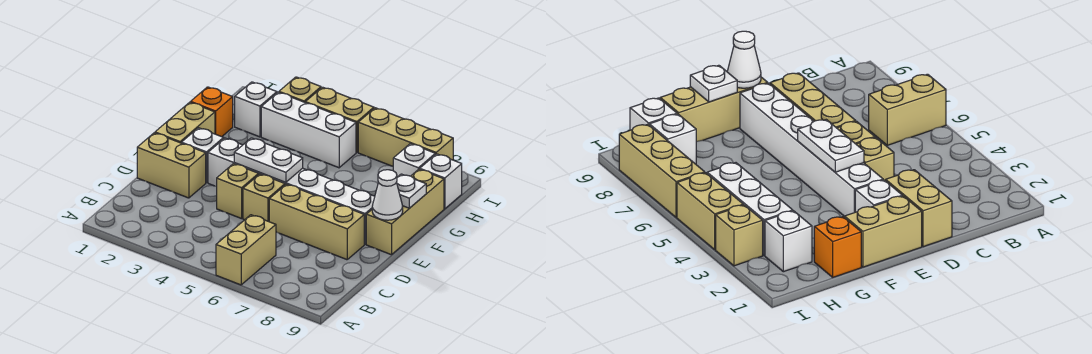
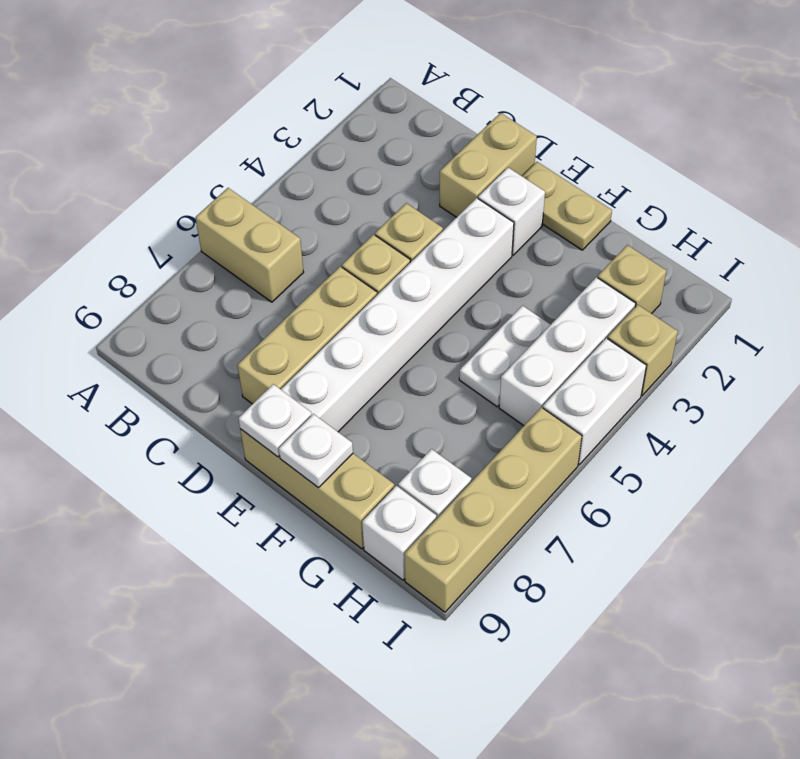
tan 1x2 brick [155,102,215,143] -> tan 1x2 plate [522,162,612,250]
white 1x2 plate [234,138,303,183] -> white 1x2 plate moved to [459,306,551,407]
white 1x1 cone [372,170,403,220] -> white 1x1 plate [239,384,312,457]
orange 1x1 brick [191,87,233,137] -> none
white 1x1 brick [235,82,277,137] -> tan 1x1 brick [598,245,666,314]
tan 1x2 brick [305,87,374,152] -> white 1x2 brick [543,338,646,465]
tan 1x3 brick [358,108,453,166] -> tan 1x4 brick [404,407,582,612]

